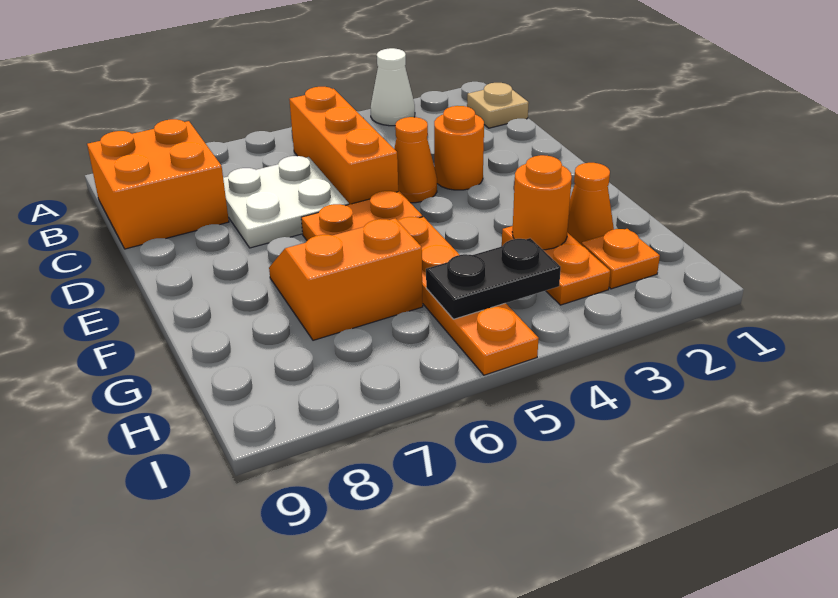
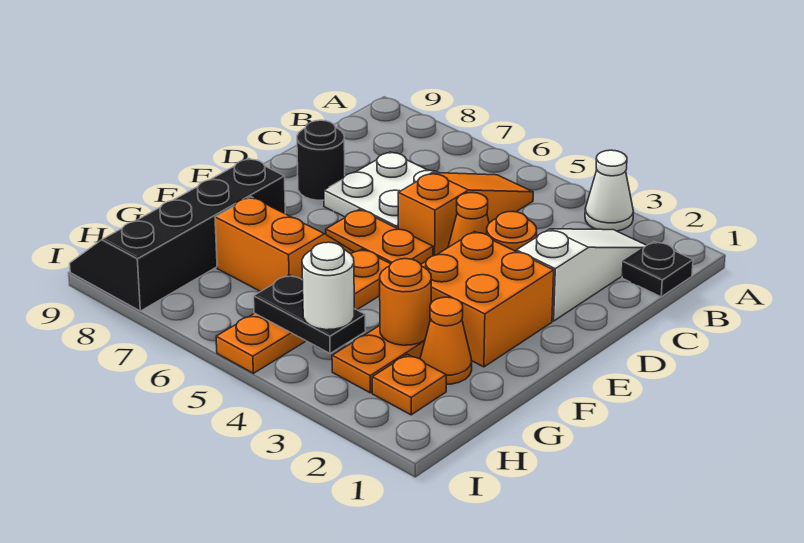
tan 1x1 plate [467,83,529,128] -> black 1x1 plate [622,242,693,297]
none -> white 1x3 slope [516,229,647,321]
orange 1x3 brick [289,87,398,204] -> orange 1x3 slope [398,173,533,256]
orange 2x2 brick [87,119,229,249] -> orange 2x2 brick moved to [421,231,554,367]
none -> black 1x1 round brick [297,120,345,200]
none -> black 2x4 slope [70,158,285,311]
none -> white 1x1 round brick [302,242,354,330]

